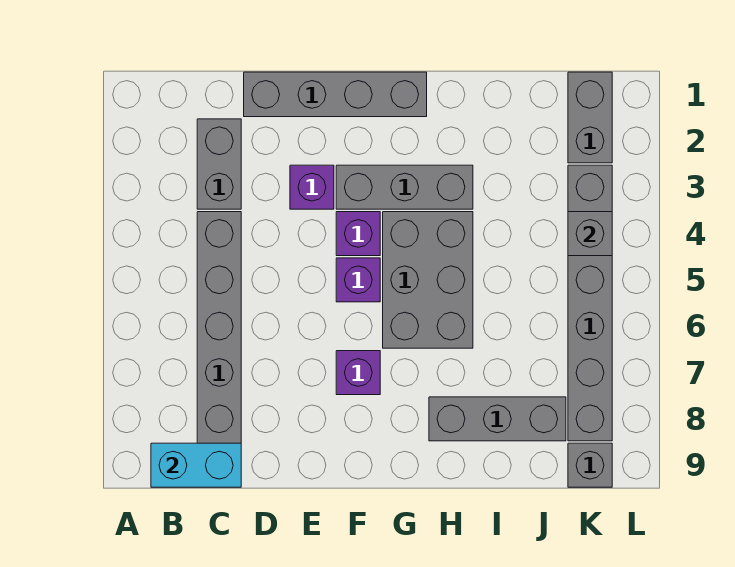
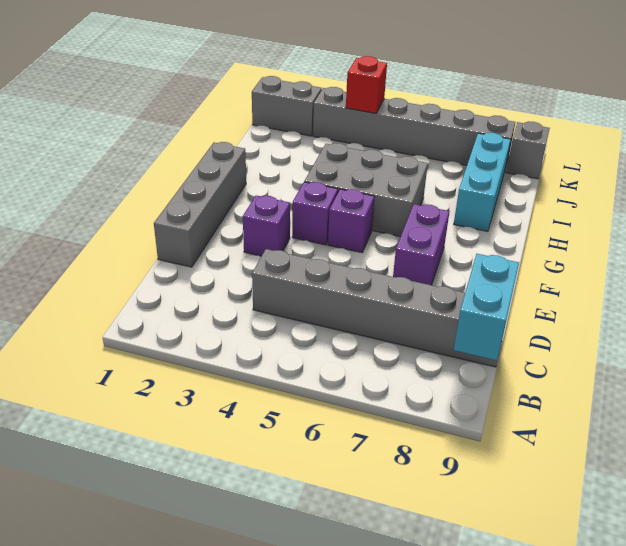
grey 1x2 brick [197,119,241,209] -> none
grey 1x3 brick [336,165,473,209] -> none
purple 1x1 brick [336,351,380,395] -> purple 1x2 brick [393,204,450,285]
grey 1x3 brick [429,397,566,441] -> cyan 1x3 brick [454,133,511,231]
grey 1x1 brick [568,212,612,256] -> red 1x1 brick [346,56,387,114]

